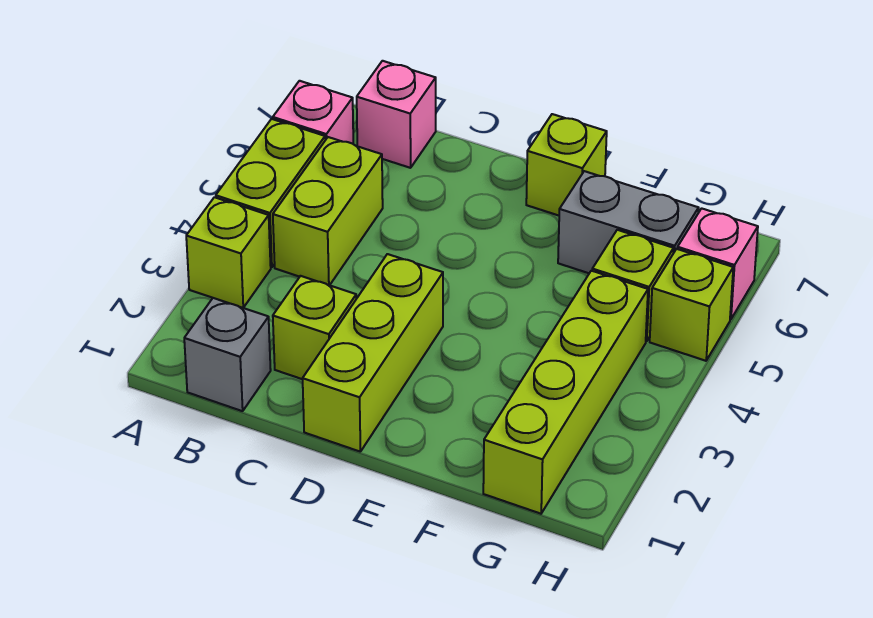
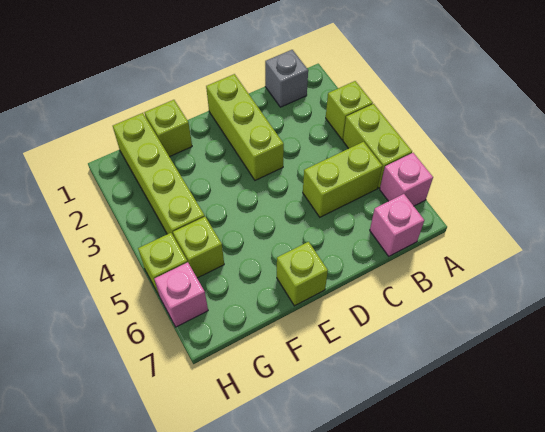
lime 1x2 brick [273,137,383,285] -> lime 1x2 brick turned to [303,142,382,217]
lime 1x1 brick [273,276,357,379] -> lime 1x1 brick moved to [144,100,192,157]
grey 1x2 brick [558,171,699,273] -> none

